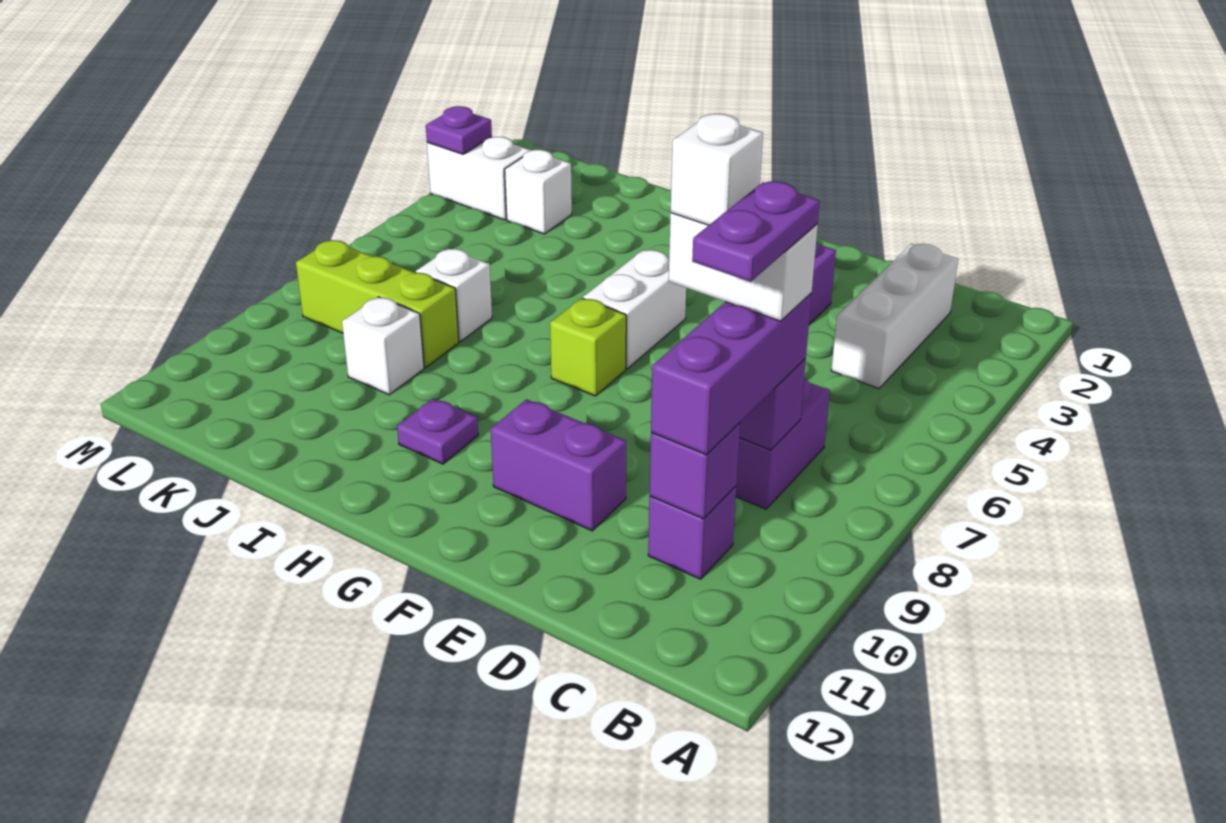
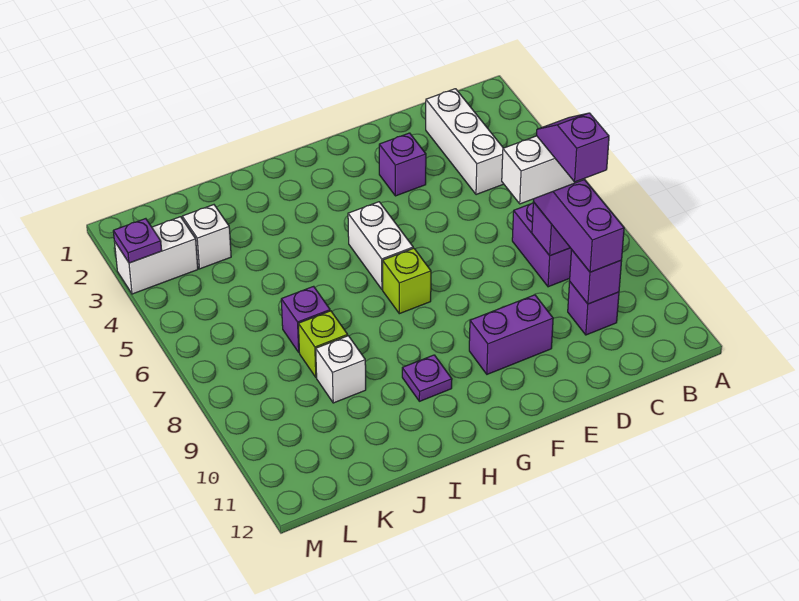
purple 1x2 plate [692,181,820,282] -> purple 1x2 slope [537,113,609,182]
white 1x1 brick [671,114,763,225] -> none
white 1x1 brick [416,249,492,342] -> purple 1x1 brick [281,286,330,352]
lime 1x3 brick [296,240,459,368] -> lime 1x1 brick [298,311,348,378]

